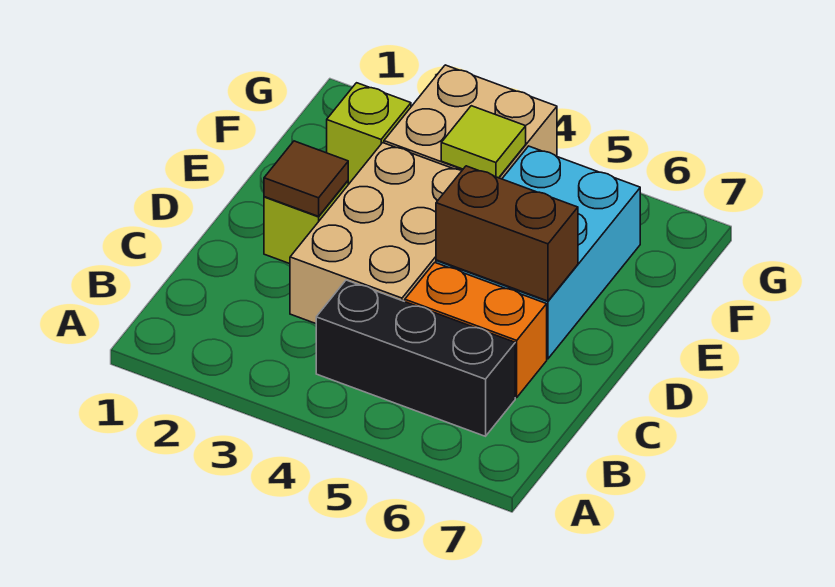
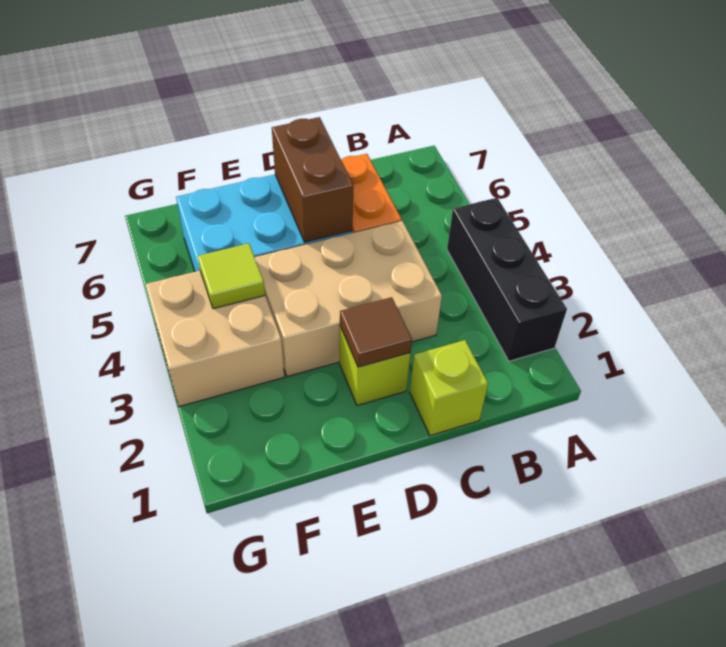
black 1x3 brick [316,280,515,436] -> black 1x3 brick moved to [447,198,567,361]
lime 1x1 brick [327,83,411,185] -> lime 1x1 brick moved to [410,340,488,436]

